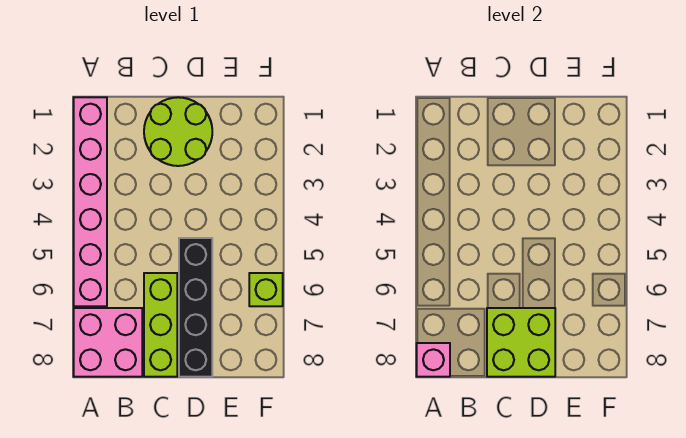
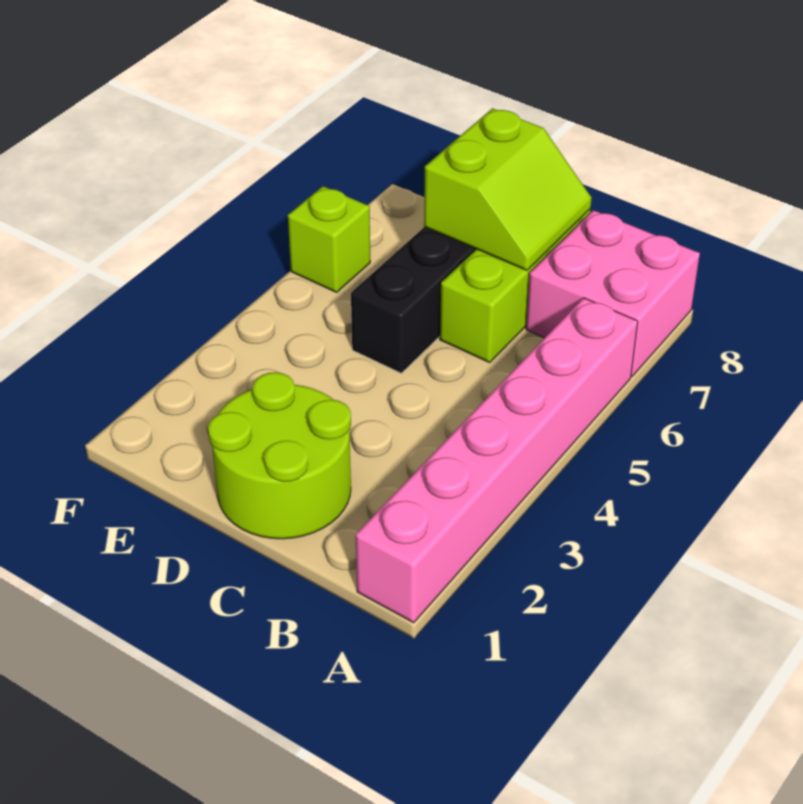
pink 1x1 brick [417,343,450,377] -> none
lime 2x2 brick [487,308,555,377] -> lime 2x2 slope [424,108,592,270]

